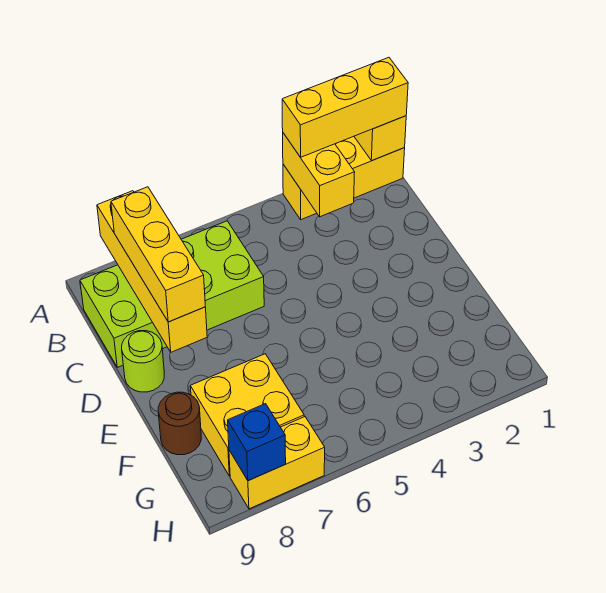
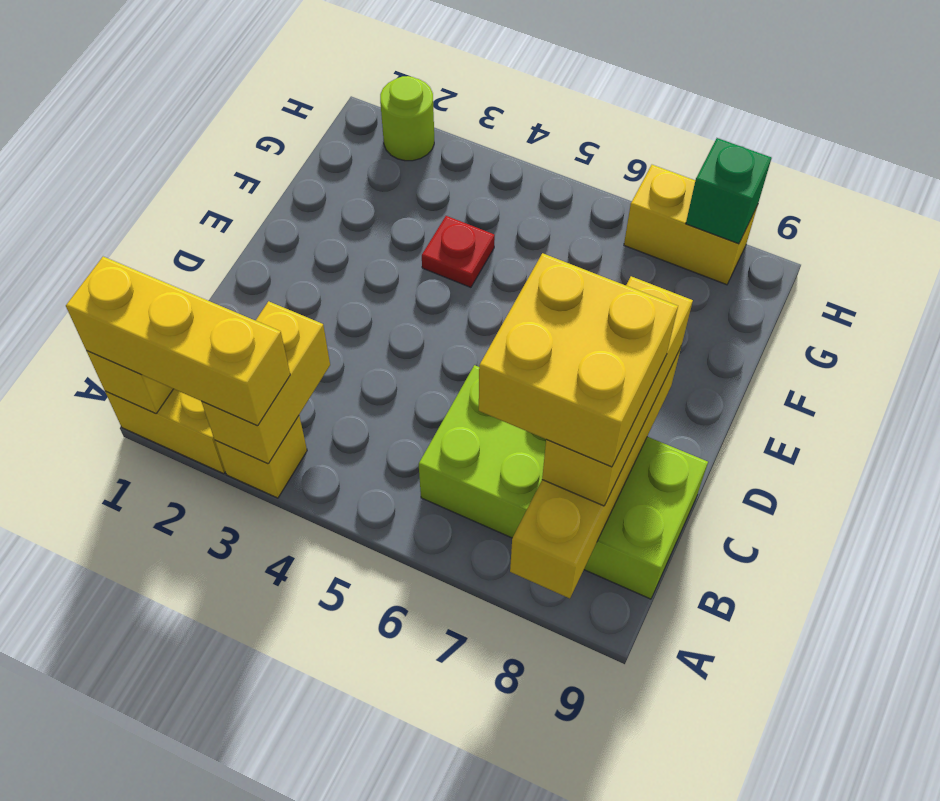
lime 1x1 round brick [122,331,164,392] -> lime 1x1 round brick moved to [380,76,434,161]
none -> red 1x1 plate [422,216,495,287]
yellow 2x2 brick [190,354,304,476] -> yellow 2x2 brick moved to [479,253,678,467]
brown 1x1 round brick [158,392,201,455] -> none
blue 1x1 brick [228,404,286,481] -> green 1x1 brick [686,138,771,244]

